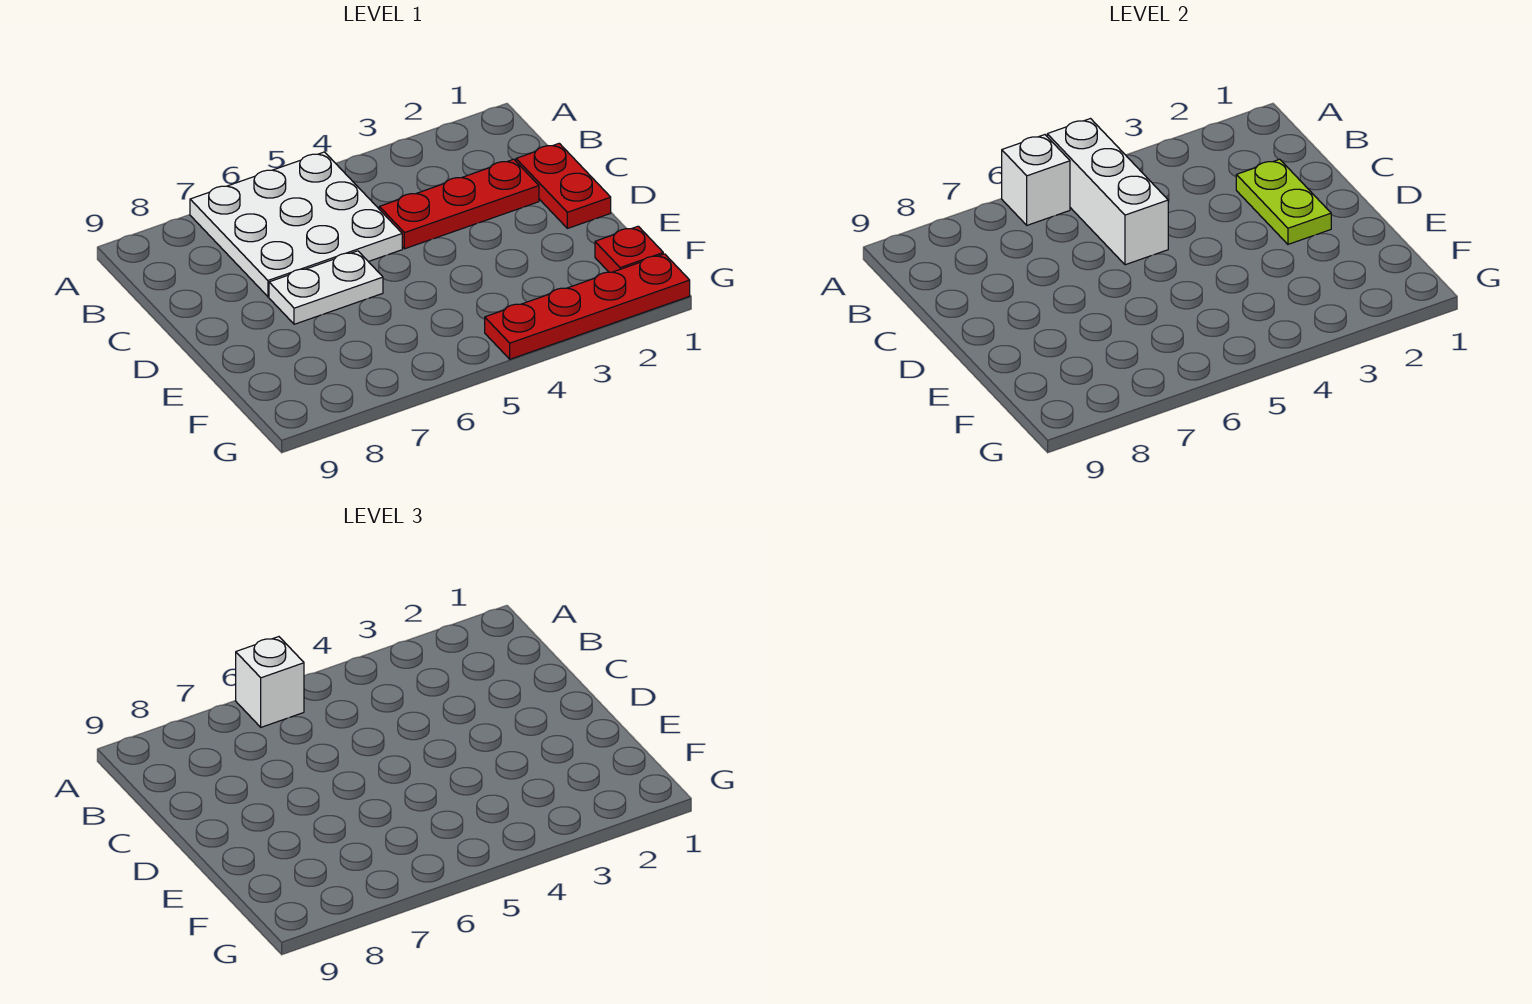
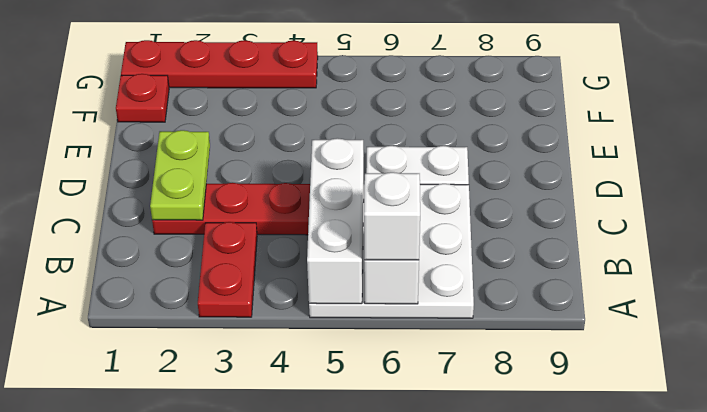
red 1x2 plate [516,143,611,228] -> red 1x2 plate moved to [198,222,257,317]

